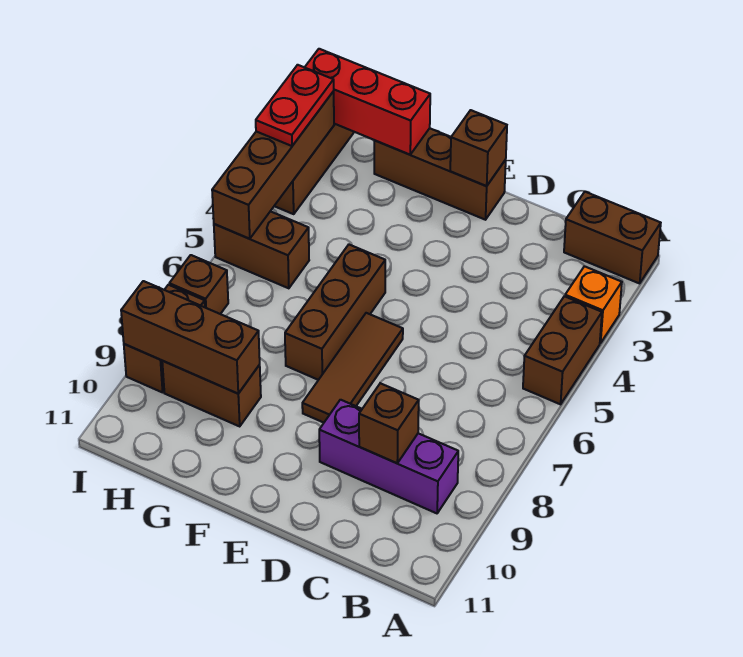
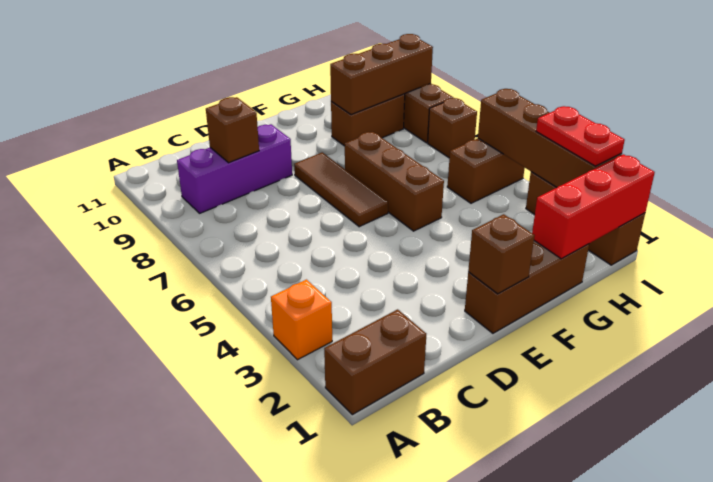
brown 1x2 brick [523,296,602,404] -> none

